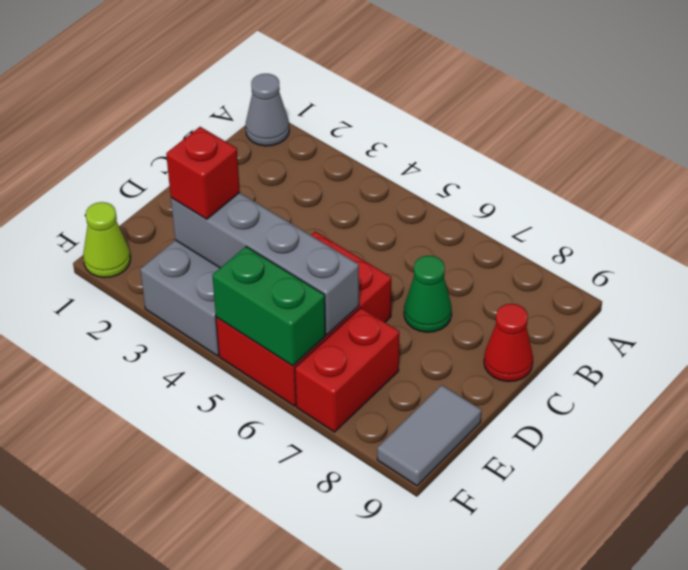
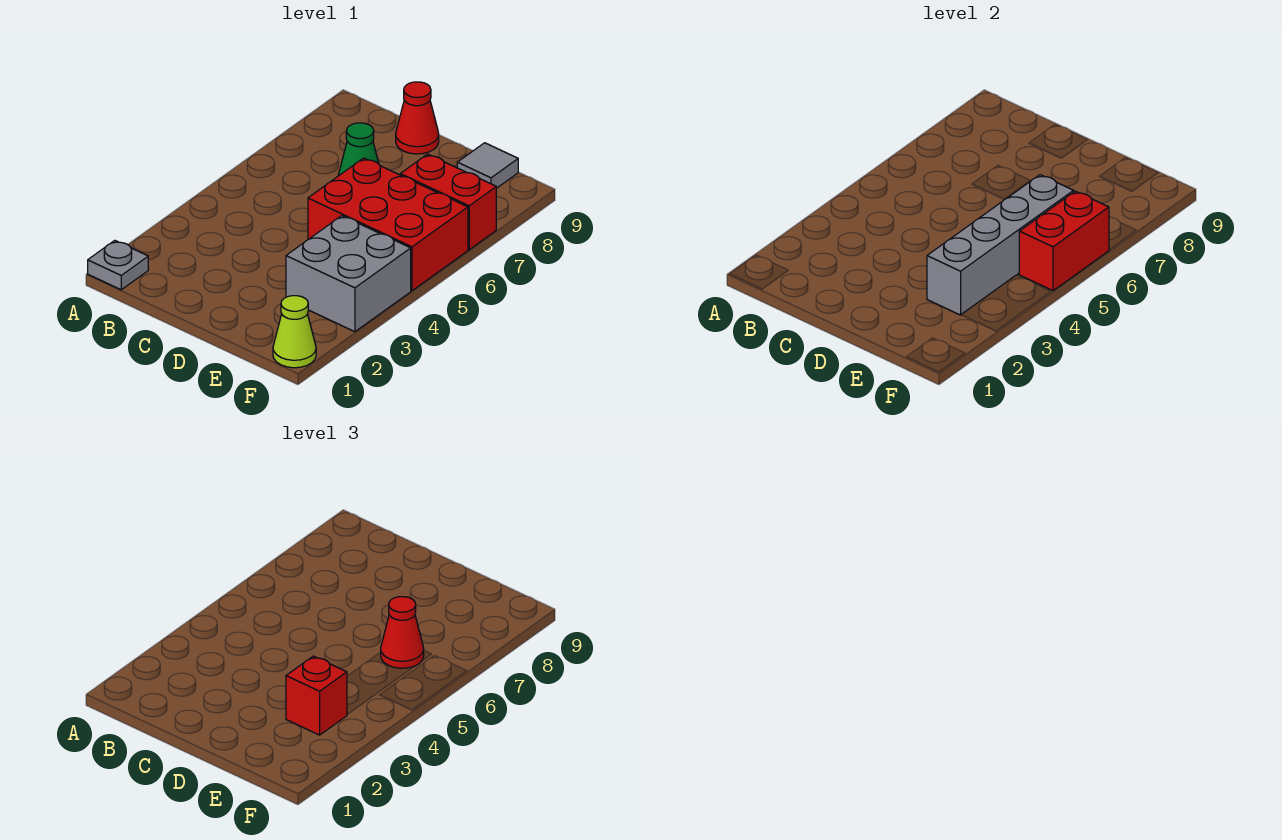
grey 1x1 cone [246,74,289,146] -> grey 1x1 plate [88,241,148,290]
none -> red 1x1 cone [381,597,424,668]
grey 1x2 tile [377,385,481,486] -> grey 1x1 tile [457,143,518,188]
green 1x2 brick [212,247,326,366] -> red 1x2 brick [1019,191,1109,291]

